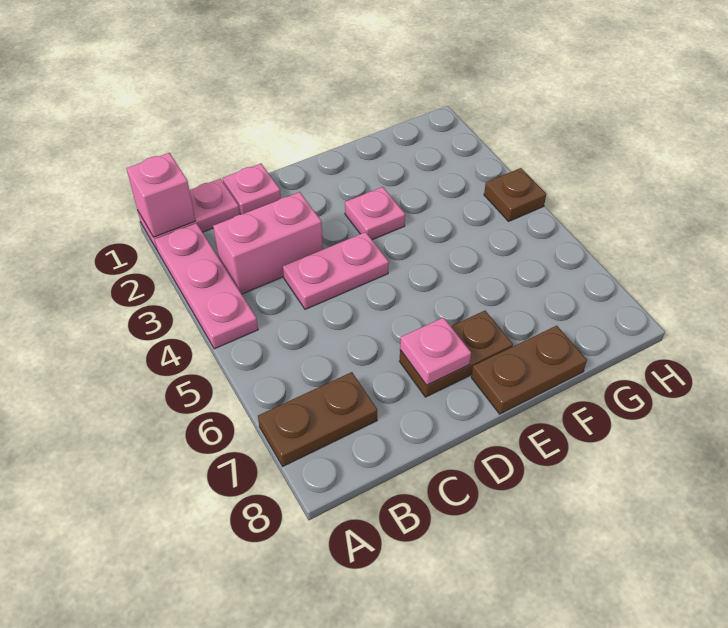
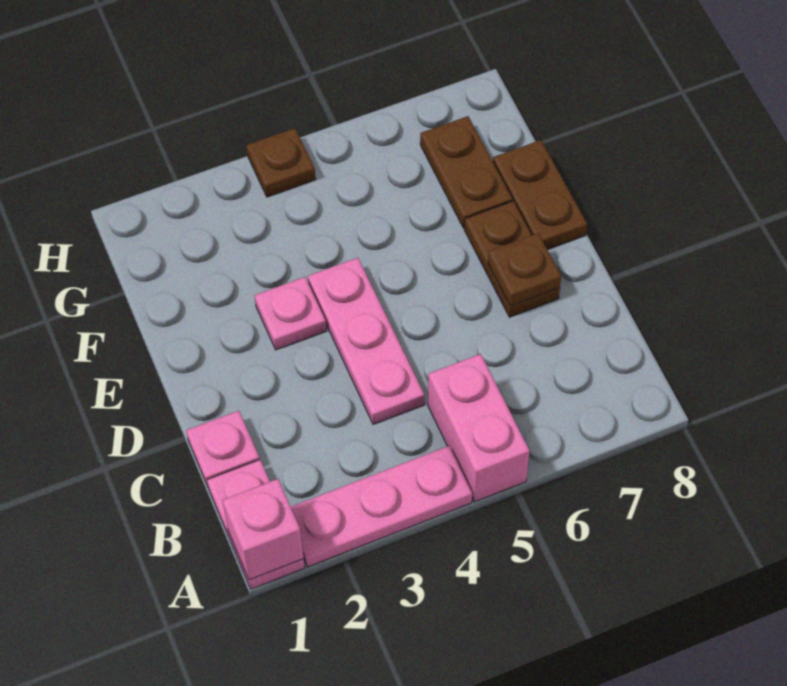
brown 1x2 plate [258,372,377,466] -> brown 1x2 plate moved to [420,116,512,228]
pink 1x2 brick [213,192,323,294] -> pink 1x2 brick moved to [428,354,530,502]
pink 1x2 plate [283,232,389,309] -> pink 1x3 plate [308,258,424,424]
pink 1x1 plate [400,318,471,385] -> brown 1x1 plate [488,233,561,306]

